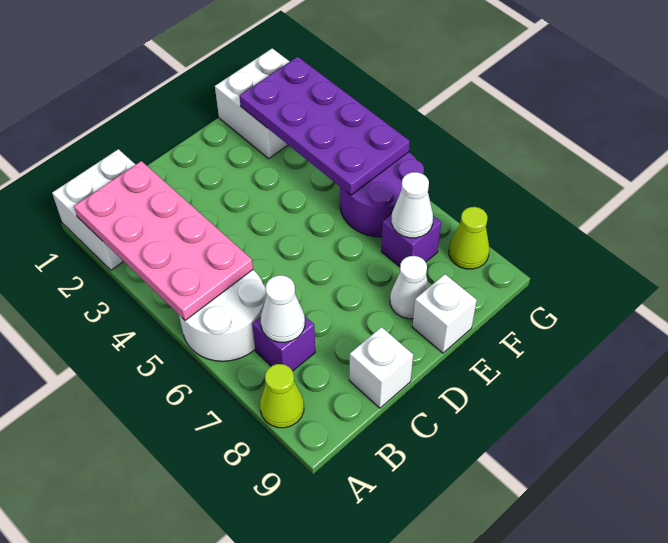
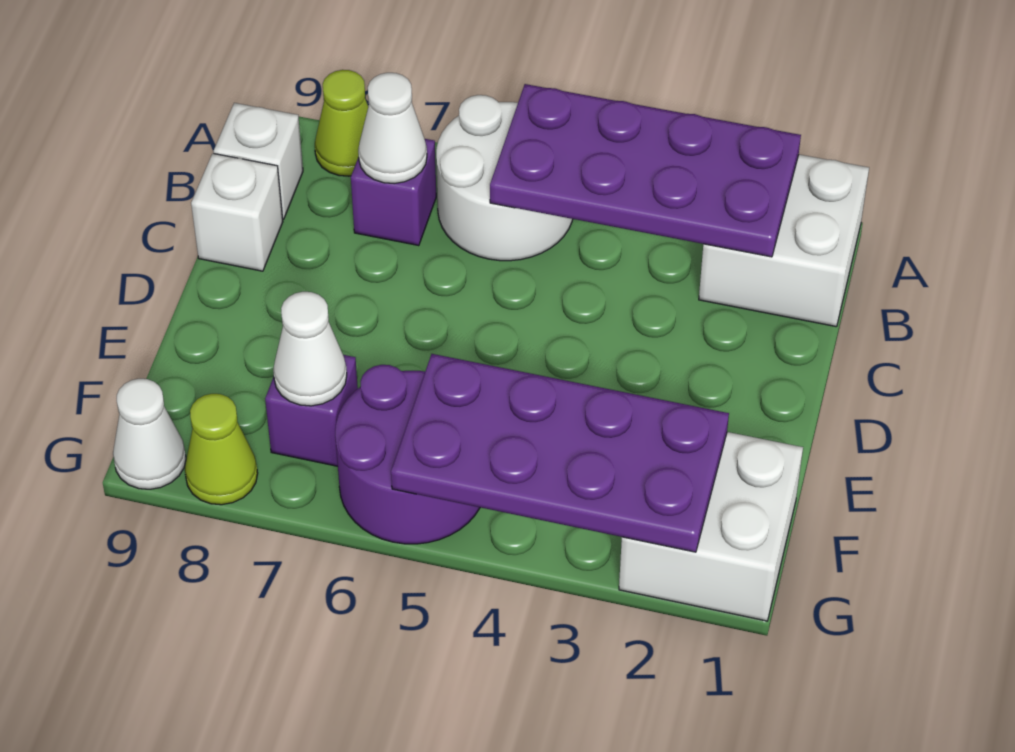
pink 2x4 plate [74,161,253,320] -> purple 2x4 plate [490,84,801,257]
white 1x1 cone [390,256,429,319] -> white 1x1 cone moved to [113,379,186,489]
white 1x1 brick [412,274,477,353] -> white 1x1 brick moved to [214,103,303,219]

